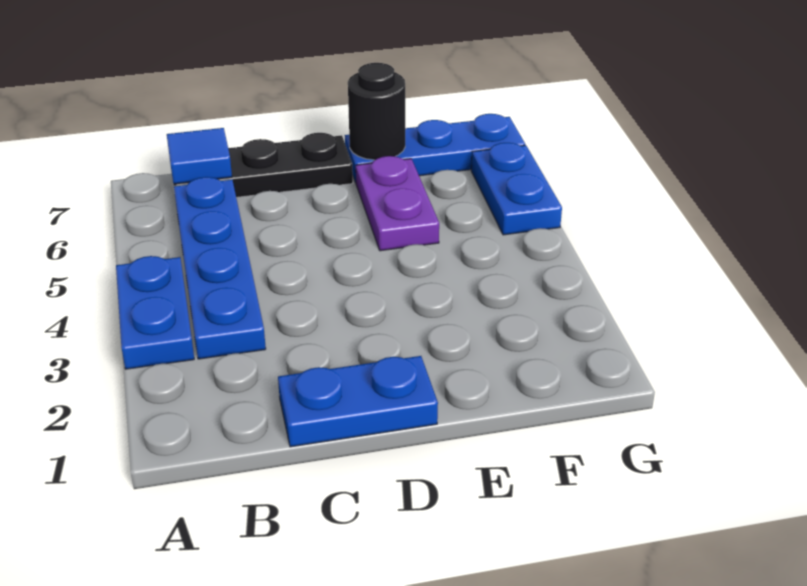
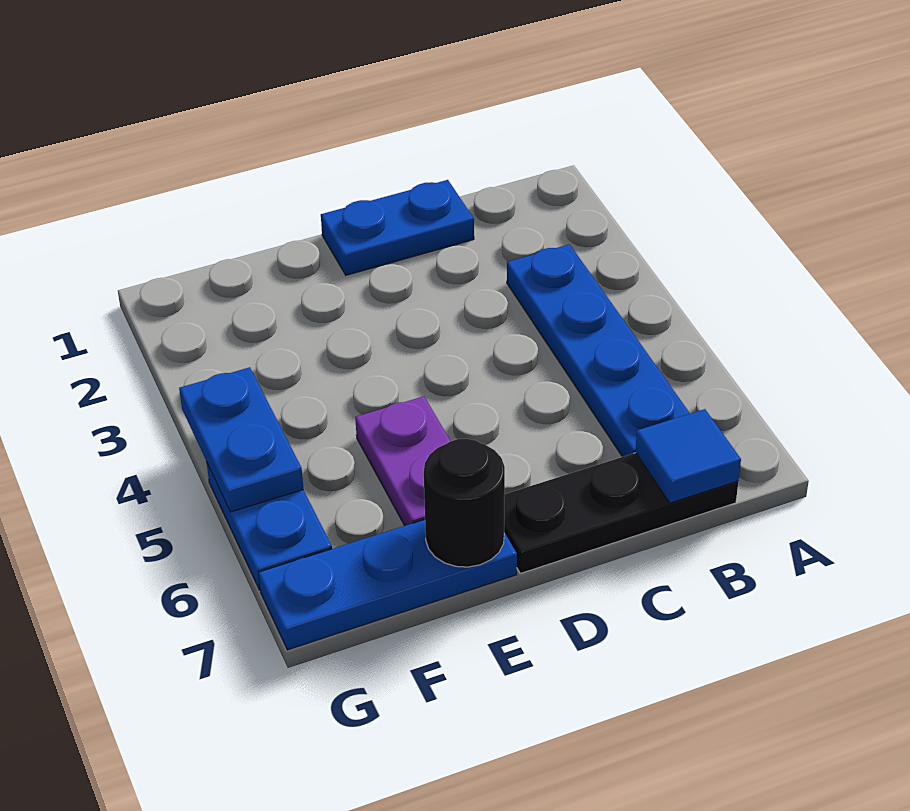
blue 1x2 plate [116,256,194,369] -> blue 1x2 plate moved to [179,367,304,512]

